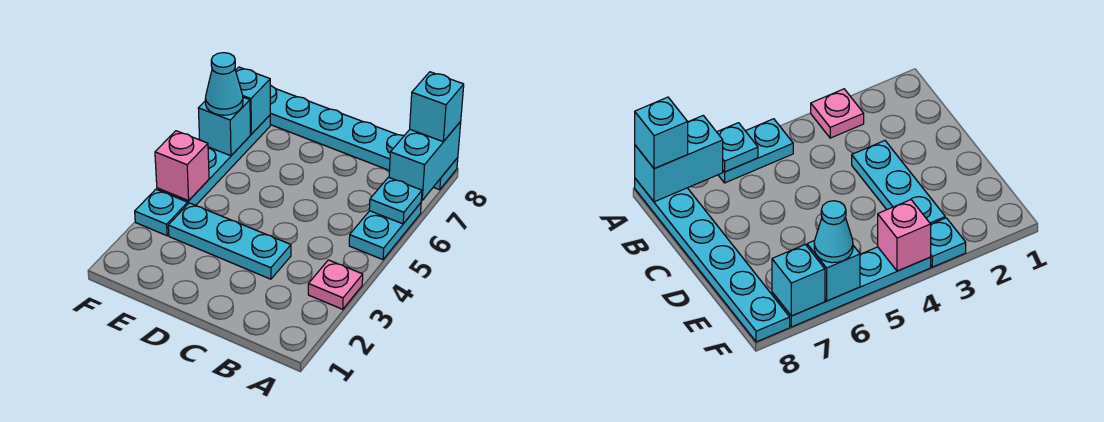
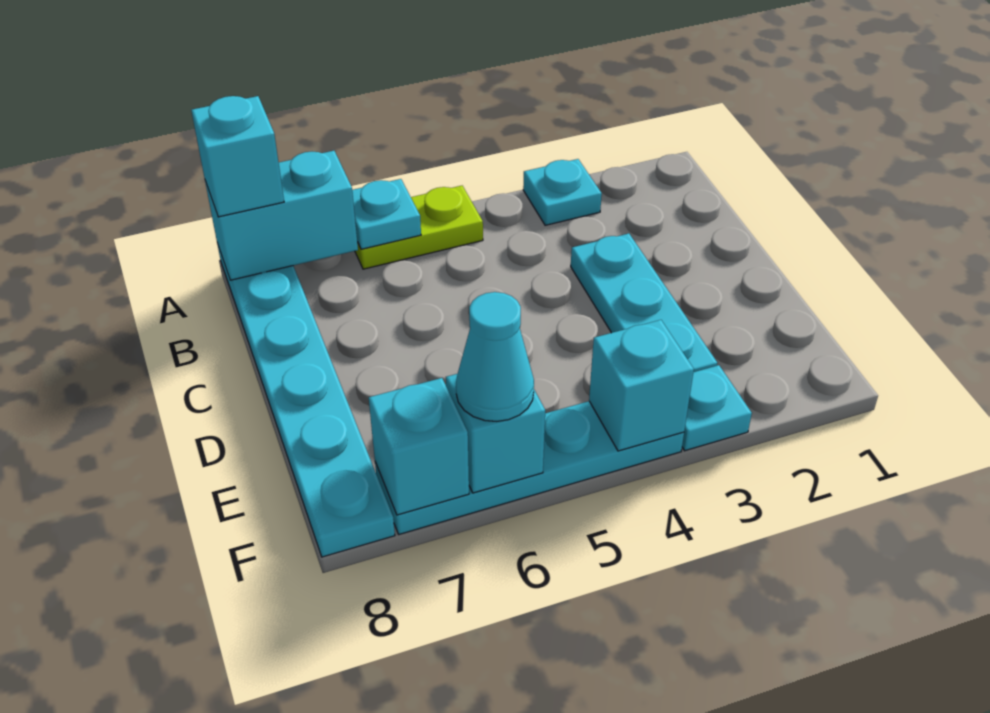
pink 1x1 plate [308,260,363,309] -> cyan 1x1 plate [523,159,602,225]
cyan 1x2 plate [349,203,421,260] -> lime 1x2 plate [355,186,483,269]
pink 1x1 brick [155,131,209,201] -> cyan 1x1 brick [589,320,694,451]

